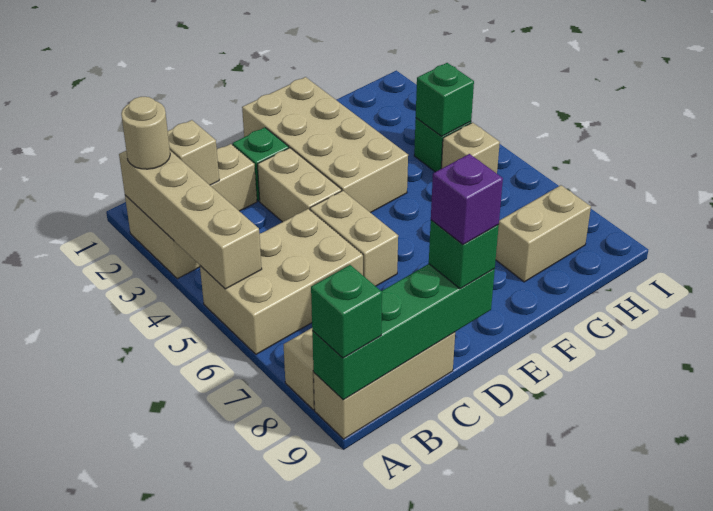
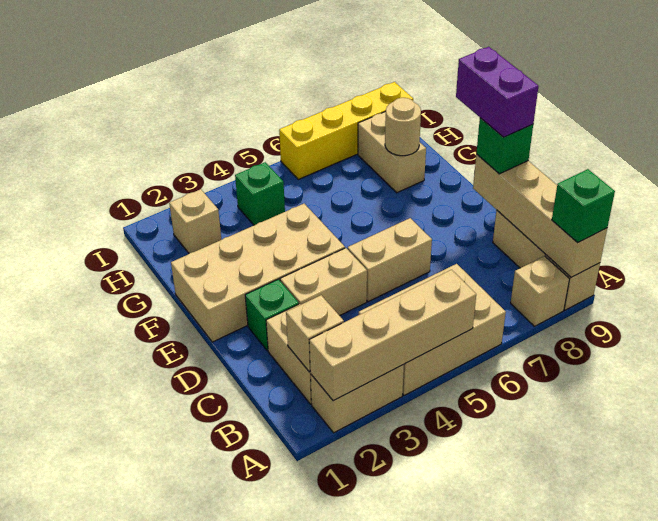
tan 1x1 round brick [121,97,170,169] -> tan 1x1 round brick moved to [385,98,421,156]
tan 2x3 brick [200,209,363,354] -> tan 2x3 brick turned to [359,264,506,395]
green 1x4 brick [312,264,495,400] -> tan 1x4 brick [473,154,607,277]
purple 1x1 brick [431,154,503,245] -> purple 1x2 brick [456,47,539,137]
green 1x1 brick [416,63,474,136] -> none
tan 1x1 brick [441,123,500,173] -> tan 1x1 brick moved to [169,189,221,253]
none -> yellow 1x4 brick [279,82,413,179]

